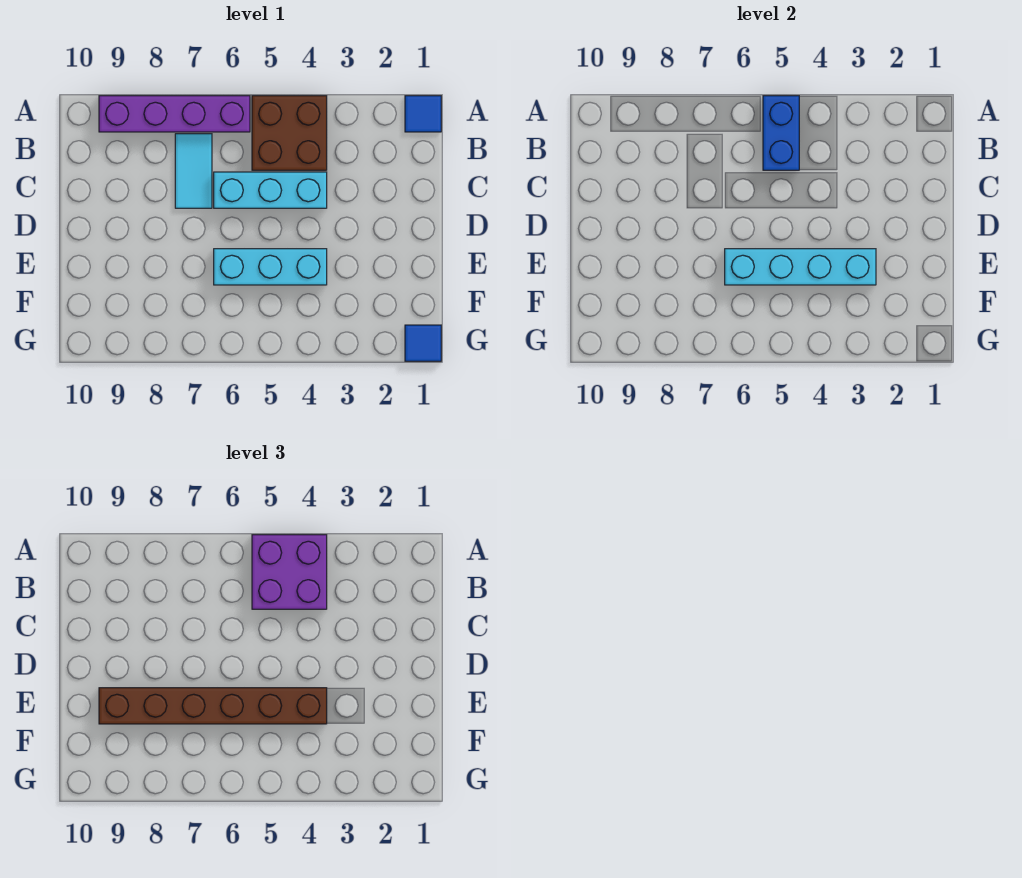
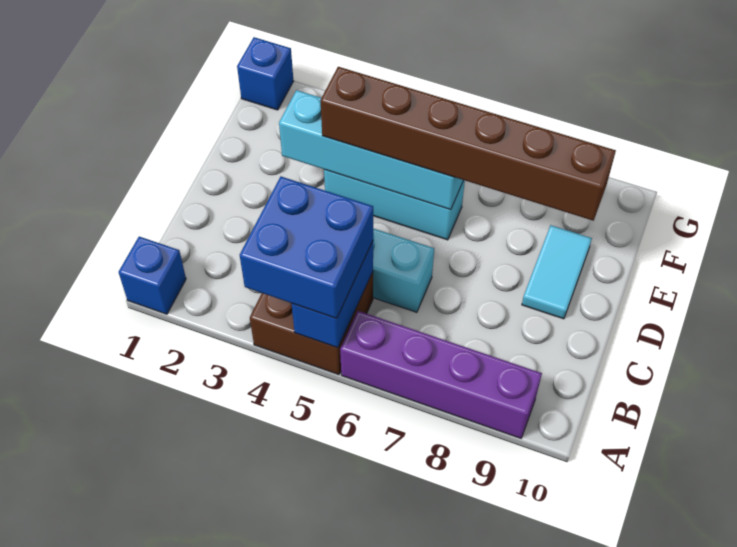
blue 1x1 tile [405,96,441,132] -> blue 1x1 brick [119,237,186,314]
purple 2x2 brick [252,535,327,609] -> blue 2x2 brick [240,177,373,318]
cyan 1x2 tile [175,134,212,208] -> cyan 1x2 tile moved to [522,225,592,319]
blue 1x1 tile [405,325,441,361] -> blue 1x1 brick [237,37,293,110]

